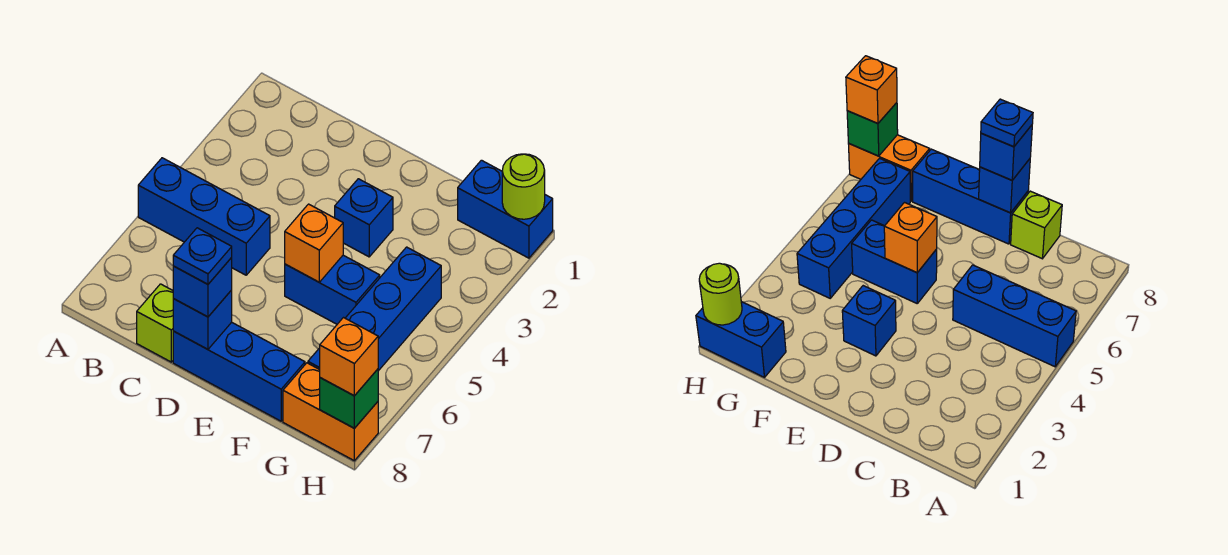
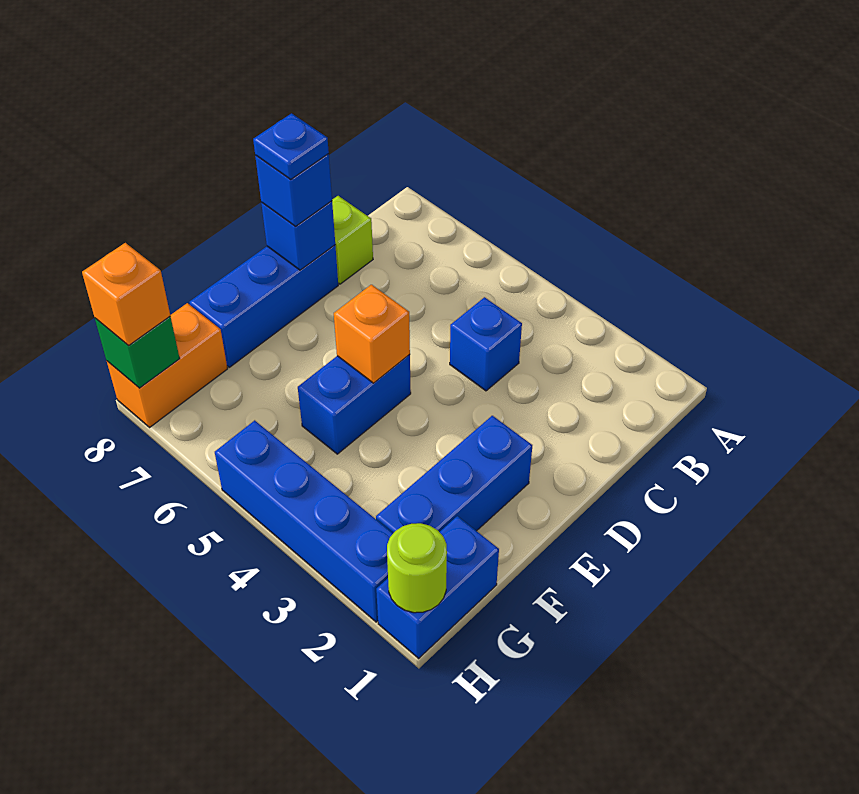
blue 1x3 brick [138,158,270,275] -> blue 1x3 brick moved to [376,416,532,533]
blue 1x1 brick [335,179,393,257] -> blue 1x1 brick moved to [450,297,522,391]
blue 1x4 brick [308,247,441,371] -> blue 1x4 brick moved to [215,420,393,622]

